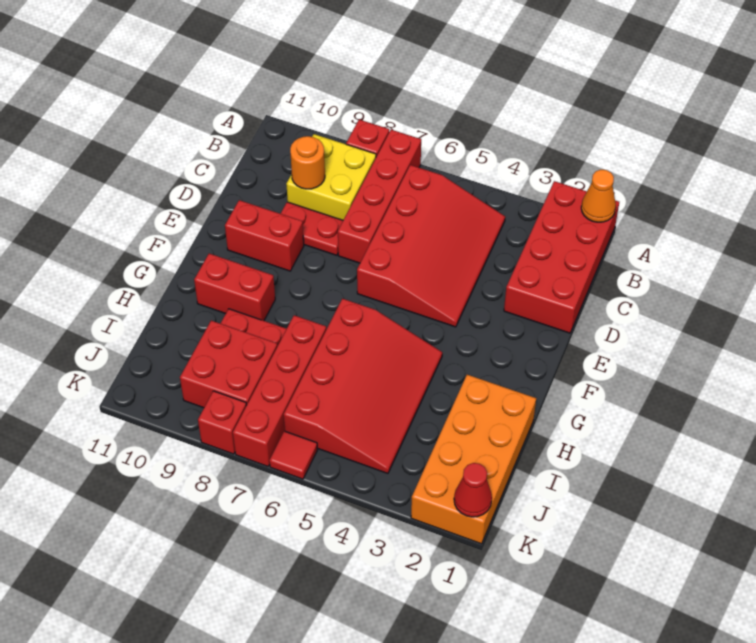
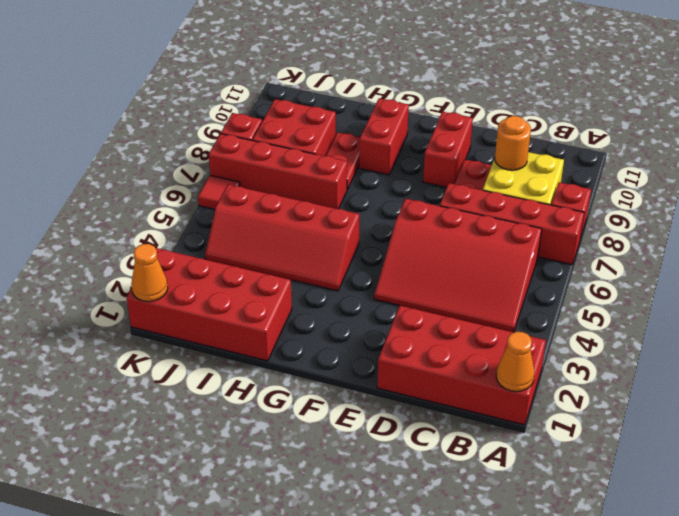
red 3x4 slope [284,299,442,473] -> red 2x4 slope [205,185,359,291]
orange 2x4 brick [411,375,536,544] -> red 2x4 brick [127,248,292,361]
red 1x1 cone [454,463,492,517] -> orange 1x1 cone [131,244,168,302]

